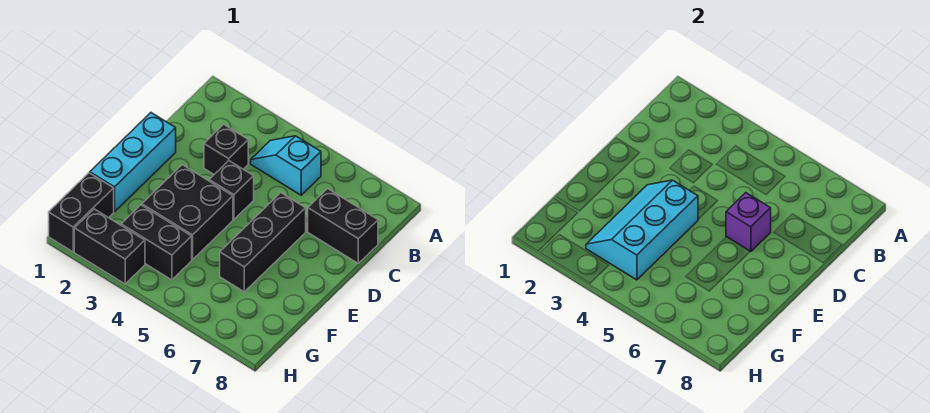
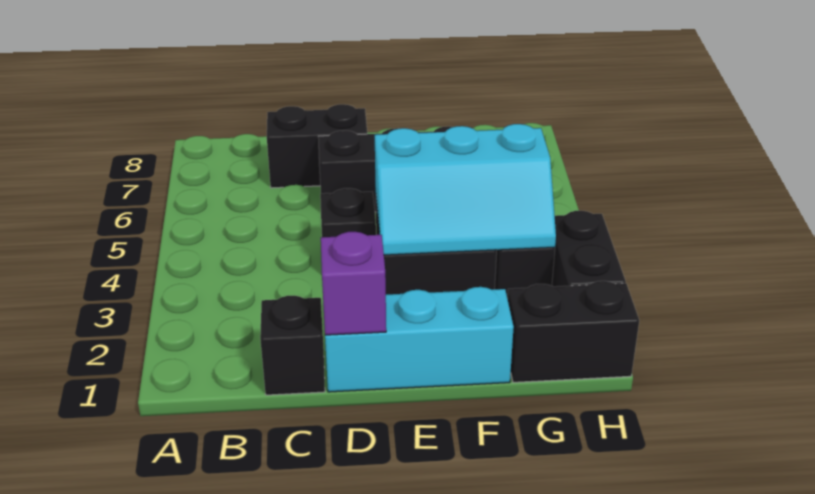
cyan 1x2 slope [251,136,321,195] -> none
black 1x1 brick [204,124,248,174] -> black 1x1 brick moved to [260,296,325,395]
black 1x2 brick [308,189,378,263] -> black 1x2 brick turned to [267,104,367,188]
purple 1x1 brick [726,193,771,252] -> purple 1x1 brick moved to [321,232,386,335]

